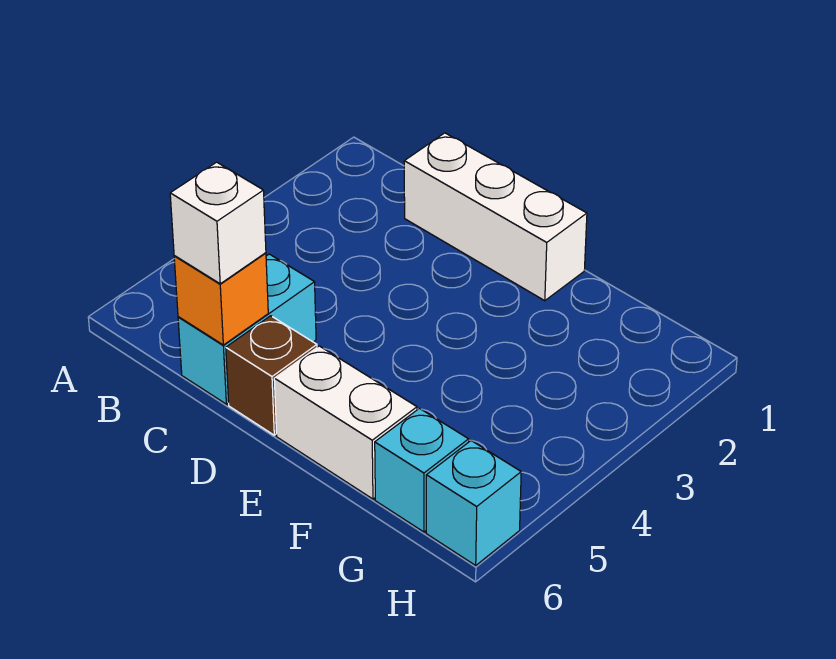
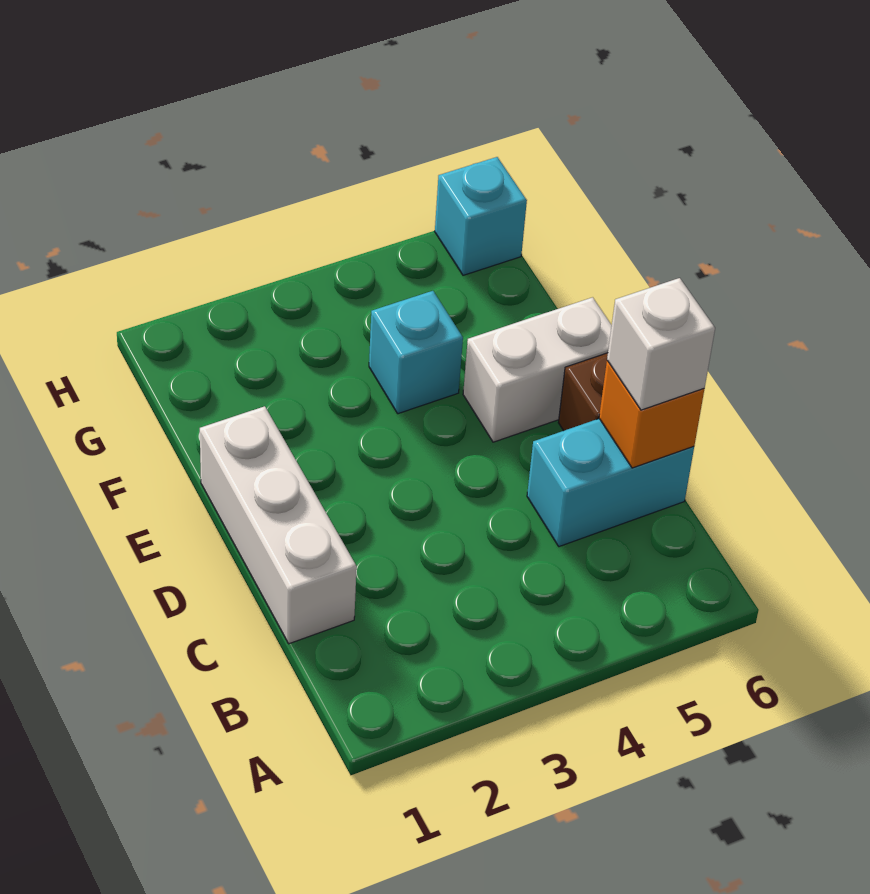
white 1x2 brick [274,346,417,499] -> white 1x2 brick turned to [463,297,612,442]
cyan 1x1 brick [375,408,469,532] -> cyan 1x1 brick moved to [369,291,463,414]

